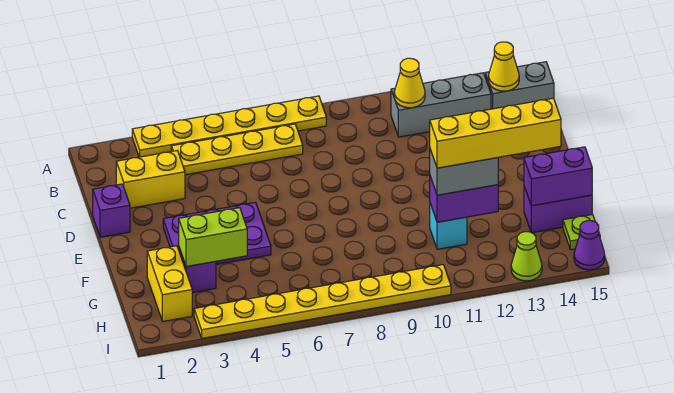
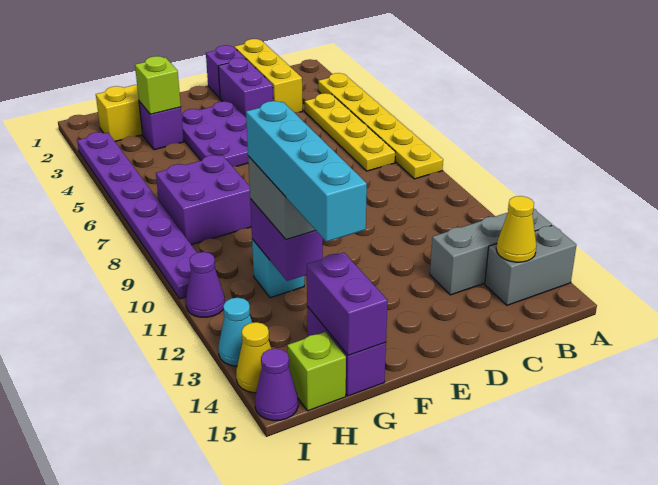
grey 1x3 brick [391,73,491,137] -> grey 1x3 brick turned to [430,209,552,295]
yellow 1x1 cone [394,58,425,108] -> yellow 1x1 cone moved to [236,322,271,393]
grey 1x2 brick [485,62,554,109] -> grey 1x2 brick turned to [485,225,576,305]
yellow 1x2 brick [116,151,185,208] -> yellow 1x3 brick [235,39,303,112]
none -> purple 1x2 brick [218,58,273,117]
lime 1x2 brick [179,208,247,267] -> lime 1x1 brick [135,56,181,114]
none -> purple 2x2 brick [156,155,251,245]
yellow 1x4 brick [430,98,561,168] -> cyan 1x4 brick [246,101,367,242]
lime 1x1 plate [563,214,600,250] -> lime 1x1 brick [287,332,346,411]
yellow 1x8 plate [194,265,451,338] -> purple 1x8 plate [77,132,197,299]
none -> purple 1x1 cone [186,252,225,317]
lime 1x1 cone [511,232,542,281] -> cyan 1x1 cone [218,298,252,366]

